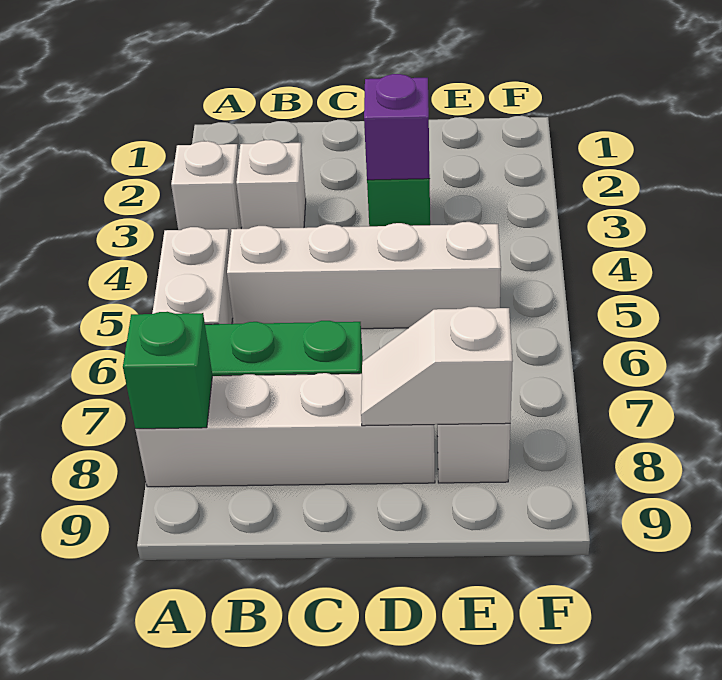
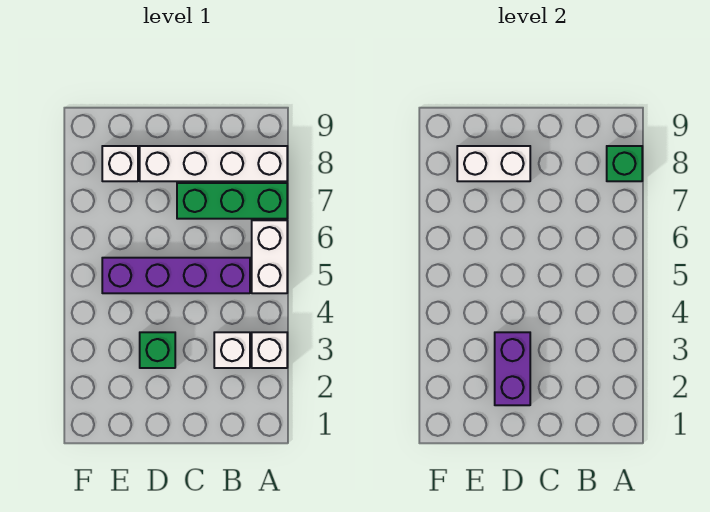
white 1x4 brick [227,222,501,329] -> purple 1x4 brick [102,258,250,293]
purple 1x1 brick [364,74,430,180] -> purple 1x2 brick [495,332,530,405]
white 1x2 slope [361,307,513,426] -> white 1x2 brick [457,146,530,181]

